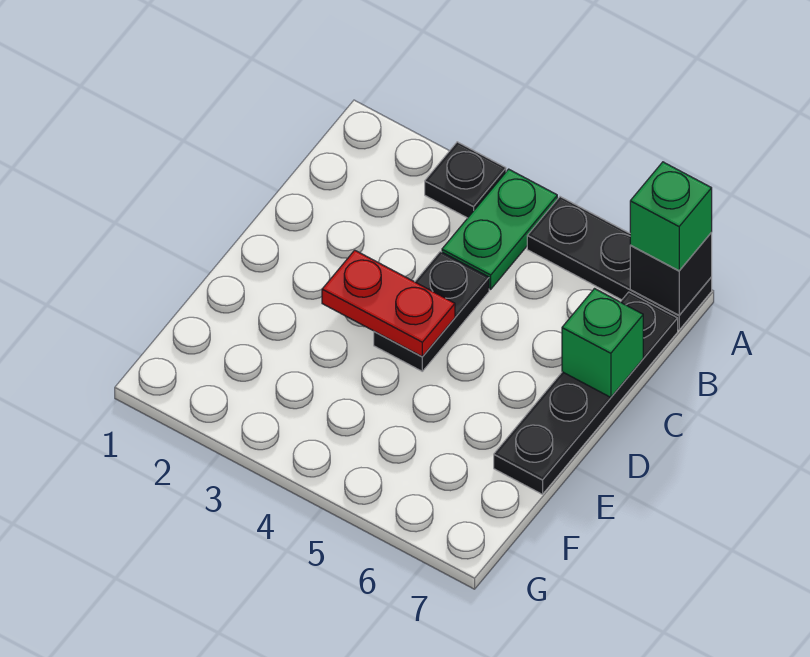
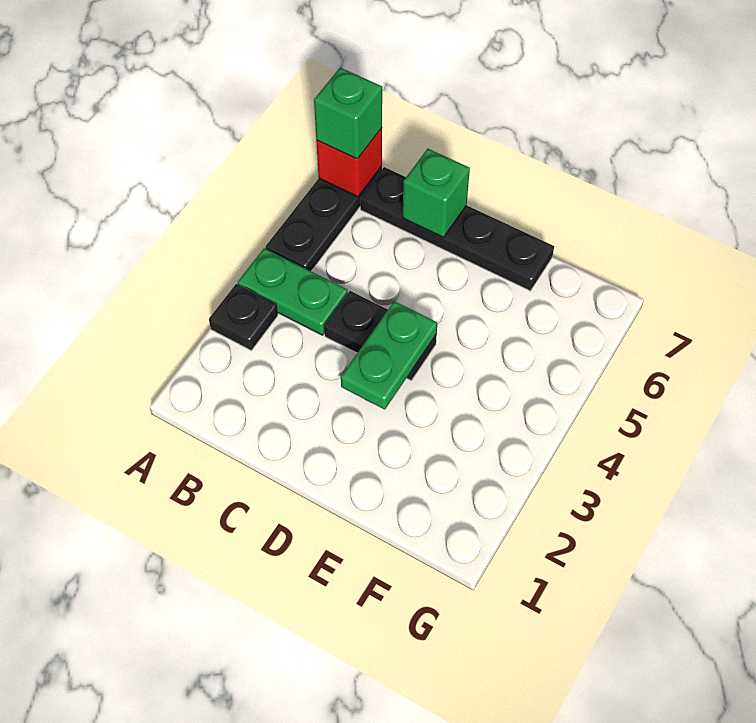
black 1x1 brick [630,233,712,315] -> red 1x1 brick [316,128,382,197]
red 1x2 plate [322,250,455,357] -> green 1x2 plate [341,301,437,410]

